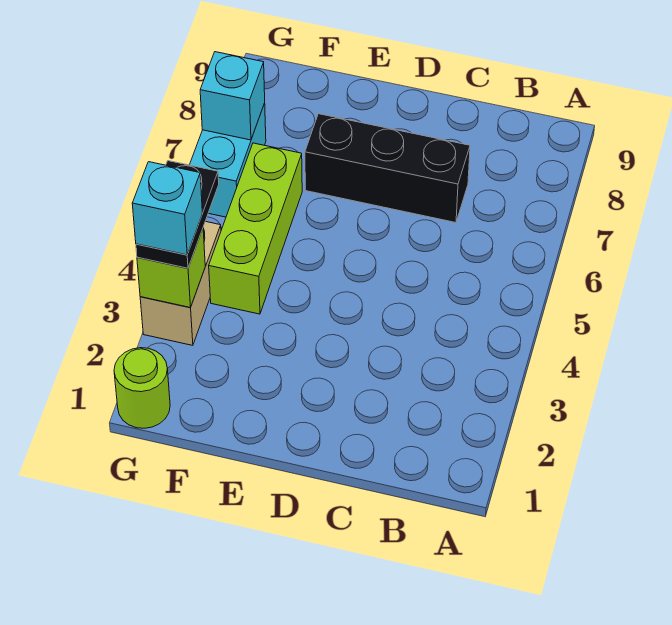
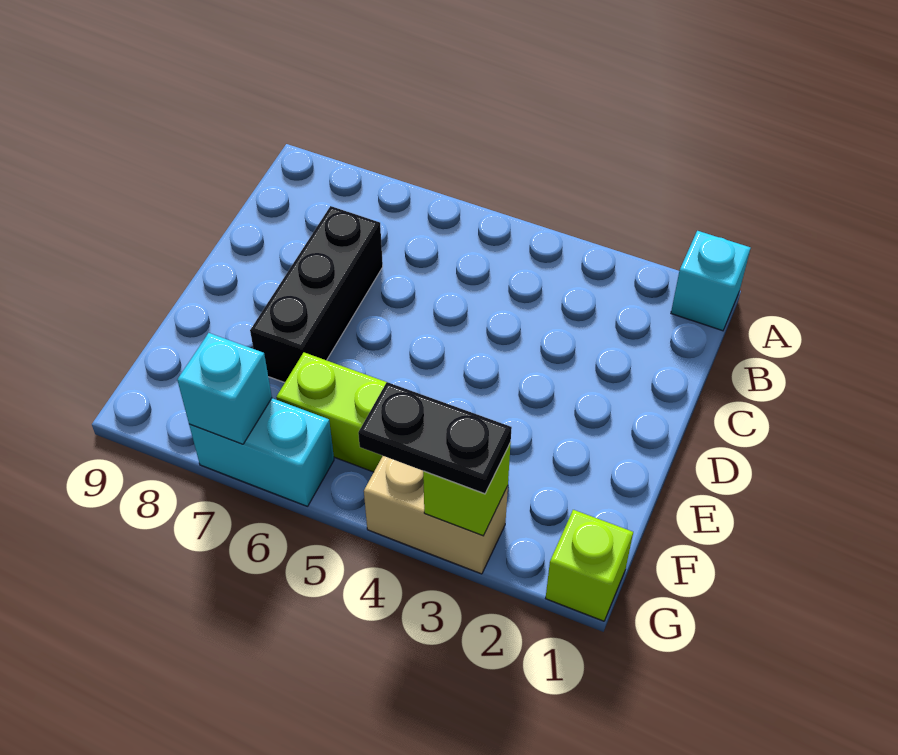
lime 1x1 round brick [114,348,170,428] -> lime 1x1 brick [546,510,633,621]
cyan 1x1 brick [132,162,202,255] -> cyan 1x1 brick moved to [671,231,750,331]

